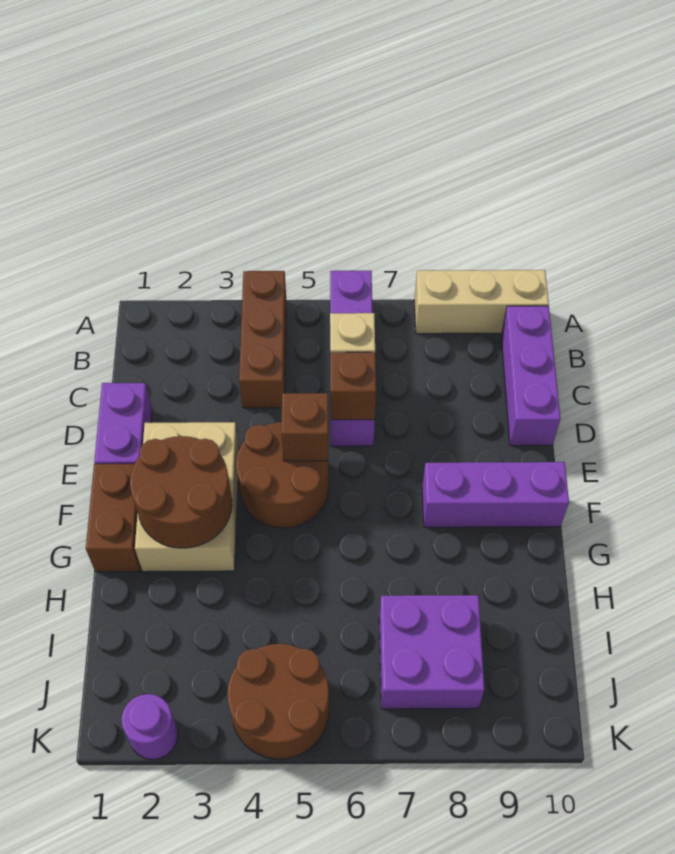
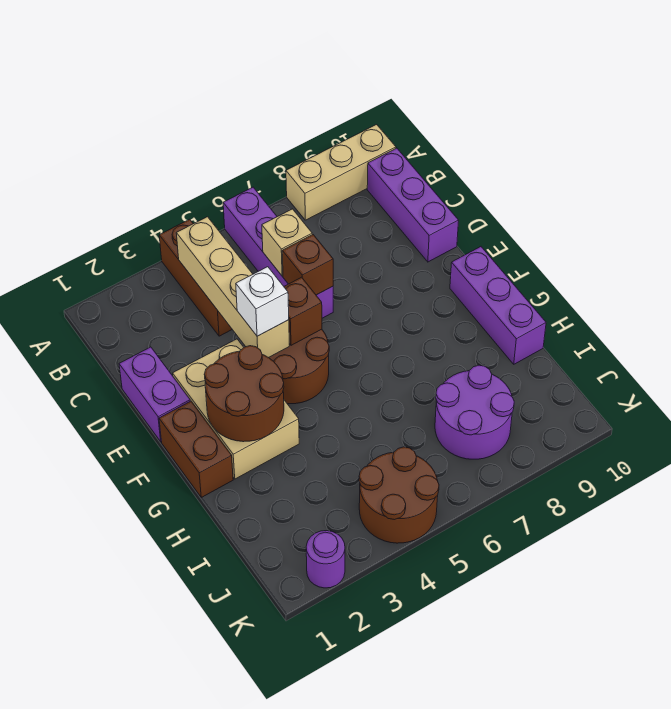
none -> tan 1x4 brick [176,217,289,358]
none -> white 1x1 brick [236,267,289,336]
purple 1x3 brick [422,462,569,527] -> purple 1x3 brick turned to [450,247,546,364]
purple 2x2 brick [379,595,484,709] -> purple 2x2 round brick [435,365,514,459]

